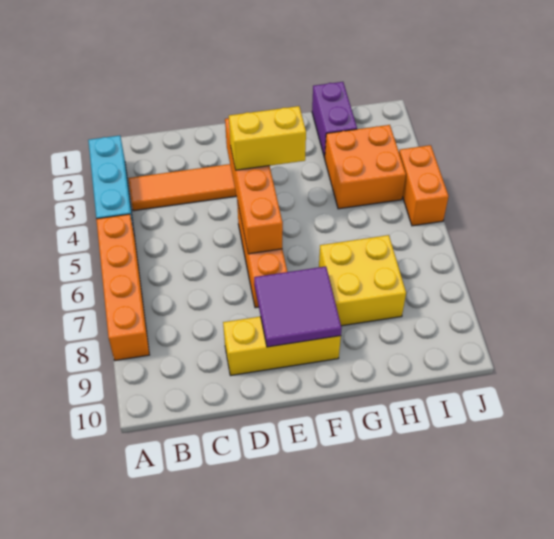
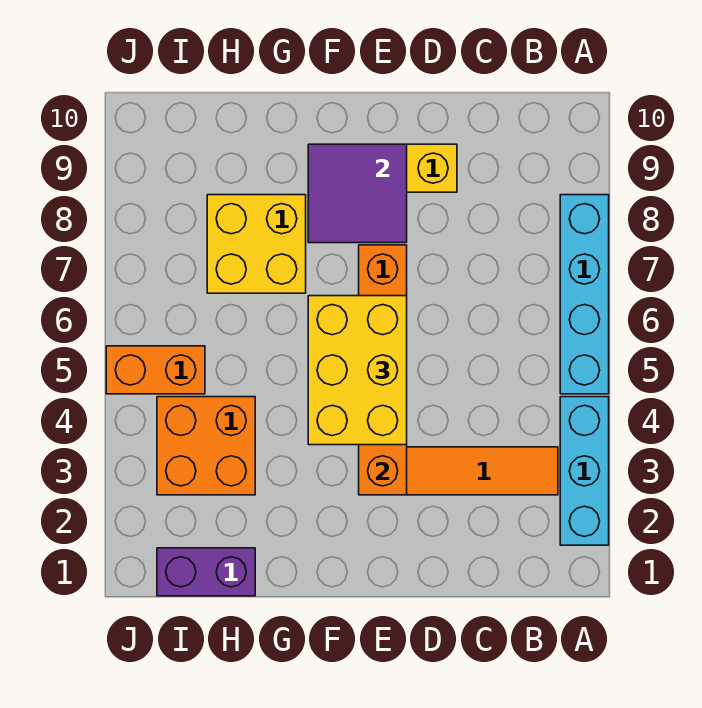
orange 1x4 brick [96,214,149,360] -> cyan 1x4 brick [560,195,609,394]
yellow 1x2 brick [229,106,306,170] -> yellow 2x3 brick [308,296,407,445]
purple 1x2 brick [312,82,357,158] -> purple 1x2 brick turned to [157,548,255,596]
orange 1x2 brick [399,145,449,226] -> orange 1x2 brick turned to [106,346,205,394]

